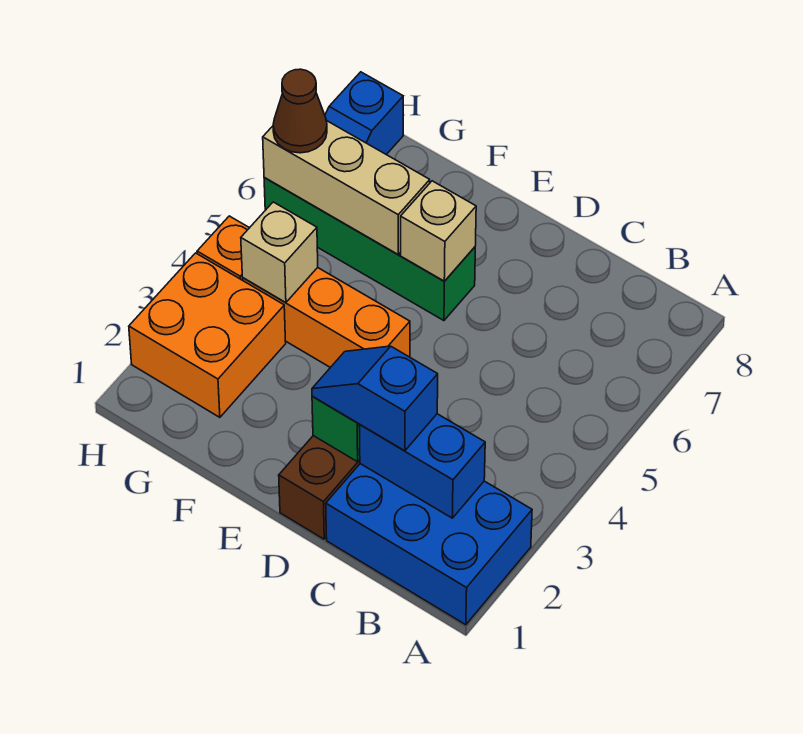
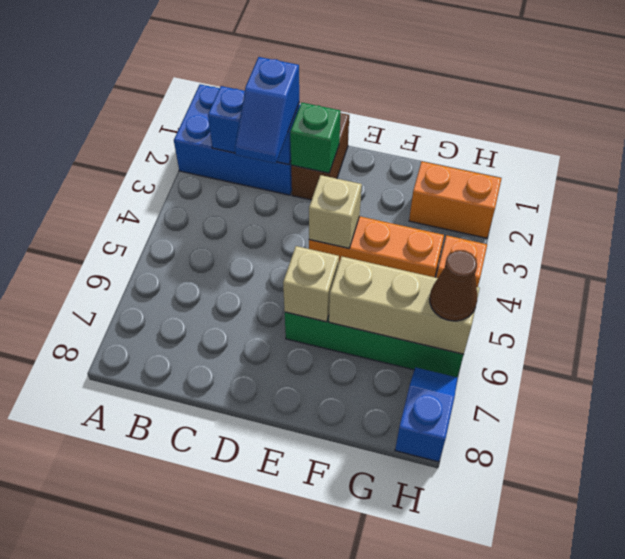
blue 1x2 slope [312,346,438,451] -> blue 1x2 slope turned to [235,57,299,163]
orange 2x2 brick [129,253,286,417] -> orange 1x2 brick [409,162,502,238]
tan 1x1 brick [241,202,318,303] -> tan 1x1 brick moved to [309,175,362,248]

